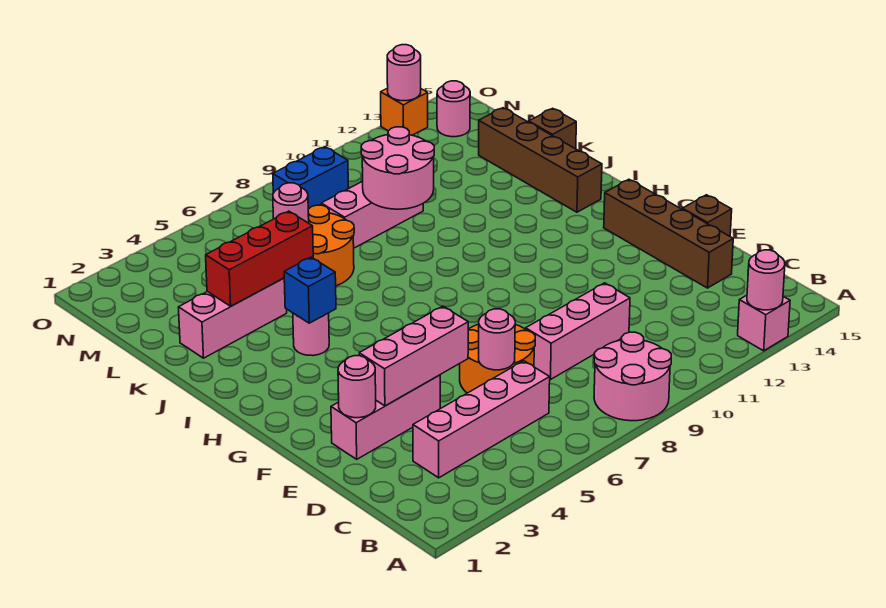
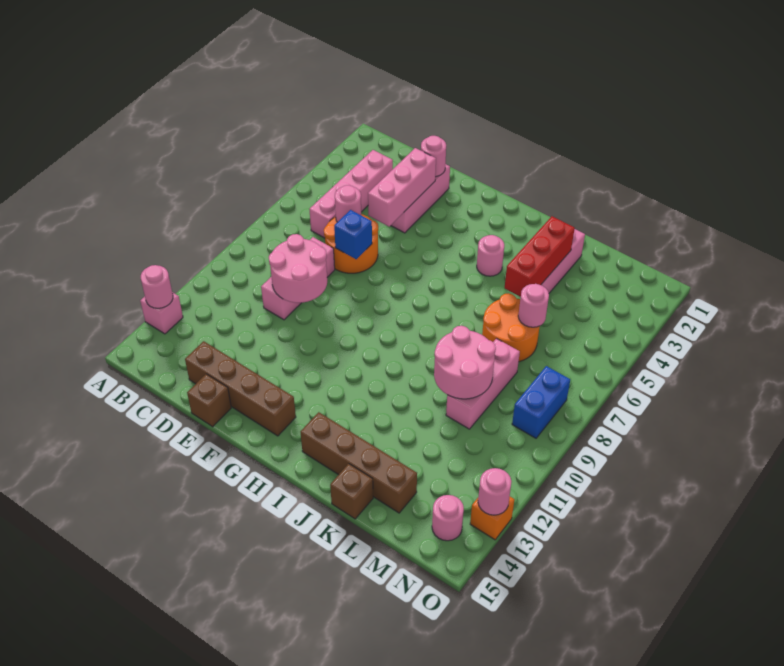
pink 2x2 round brick [594,332,671,421] -> pink 2x2 round brick moved to [269,234,327,303]
blue 1x1 brick [284,257,336,323] -> blue 1x1 brick moved to [334,210,372,259]

